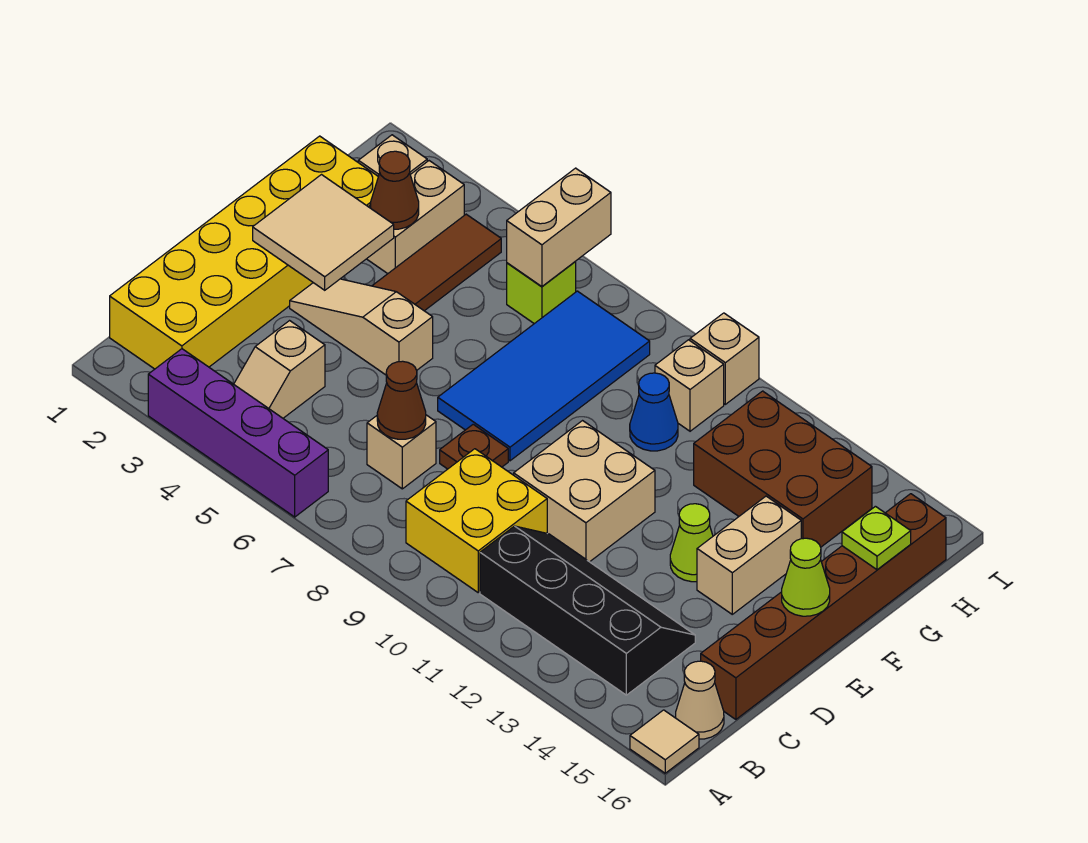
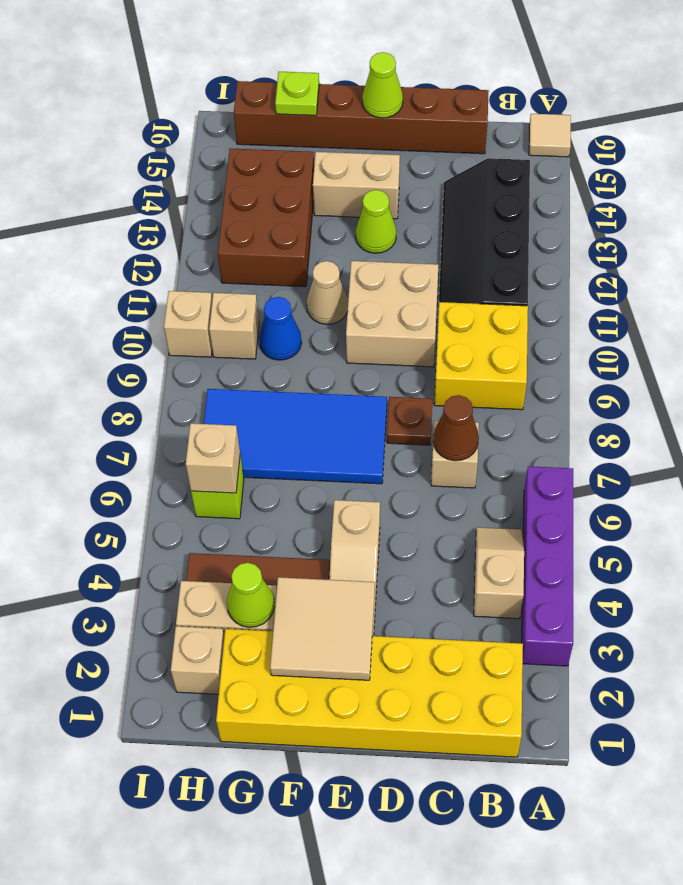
tan 1x2 slope [234,321,325,418] -> tan 1x2 slope turned to [474,527,524,619]
tan 1x1 cone [676,661,724,739] -> tan 1x1 cone moved to [307,261,348,324]
brown 1x1 cone [370,151,419,229] -> lime 1x1 cone [227,563,275,627]
tan 1x2 brick [507,168,611,287] -> tan 1x1 brick [186,423,240,493]

